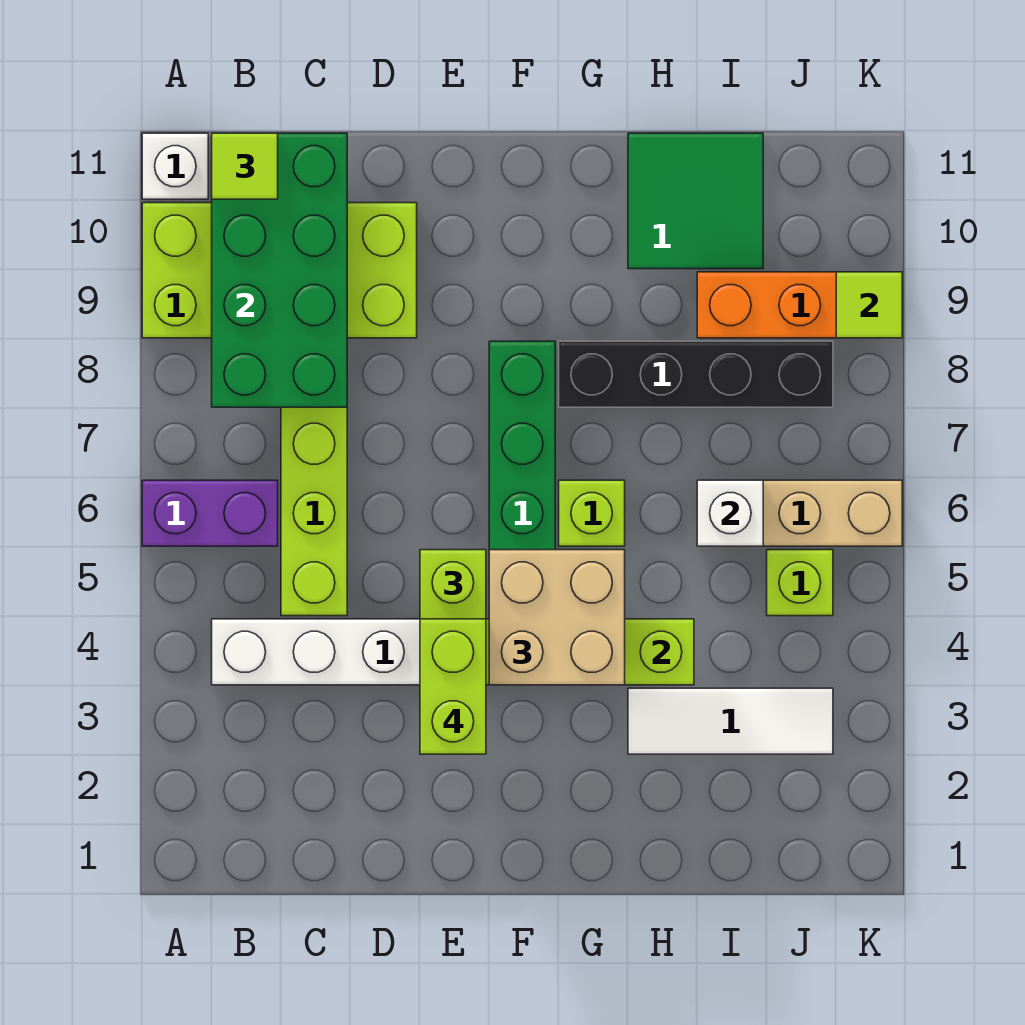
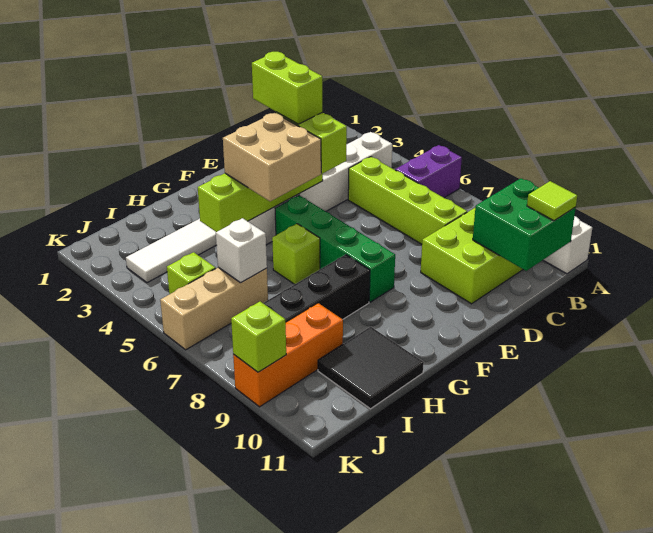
green 2x4 brick [212,133,347,407] -> green 2x2 brick [473,178,576,271]
green 2x2 tile [628,133,763,269] -> black 2x2 tile [318,327,424,409]
lime 1x1 tile [836,272,902,338] -> lime 1x1 brick [231,302,286,372]

